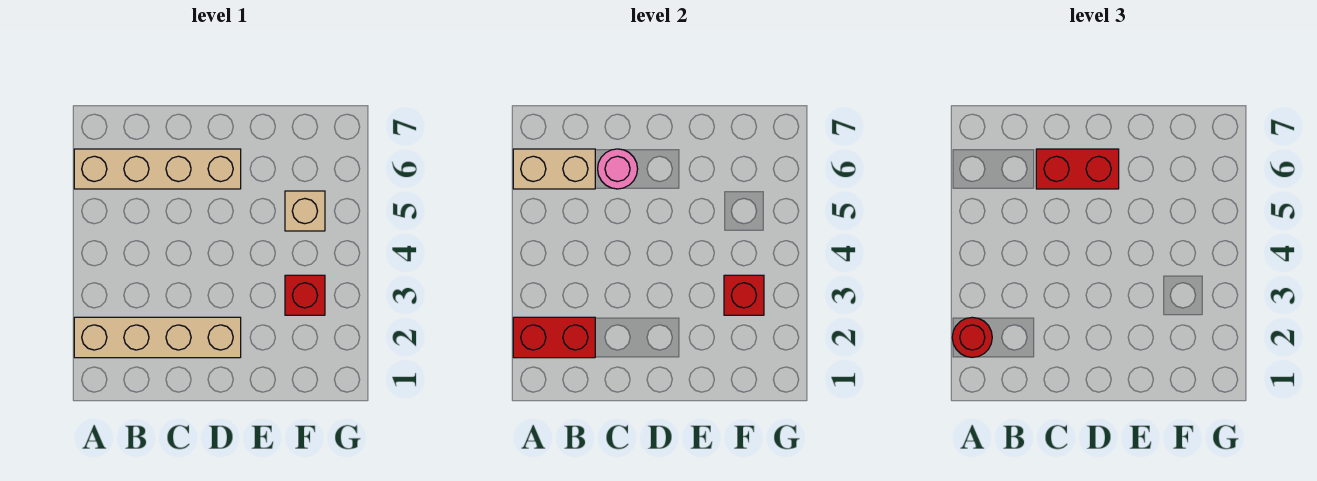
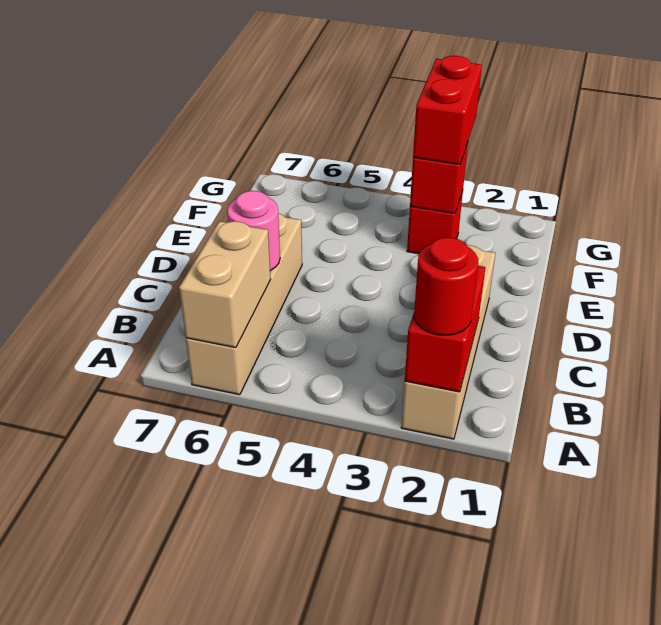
red 1x2 brick [1036,149,1119,189] -> red 1x2 brick moved to [413,56,482,164]
tan 1x1 brick [285,191,325,231] -> none

